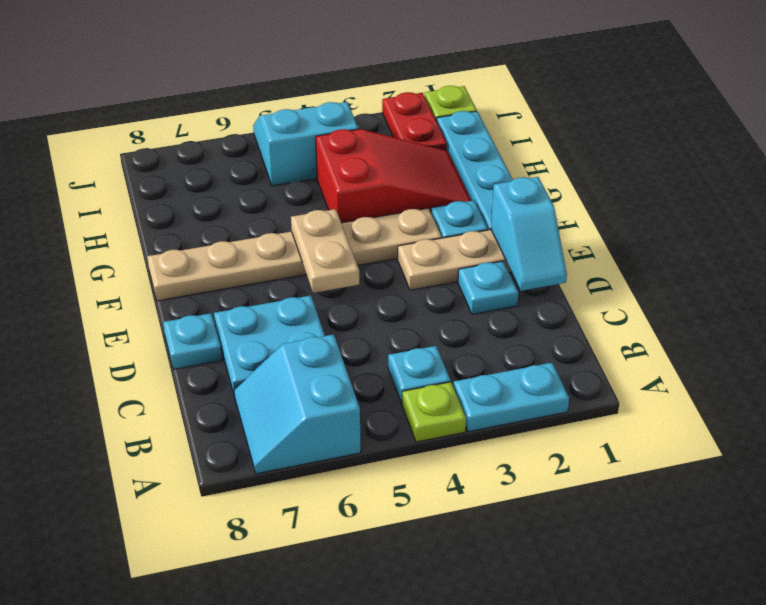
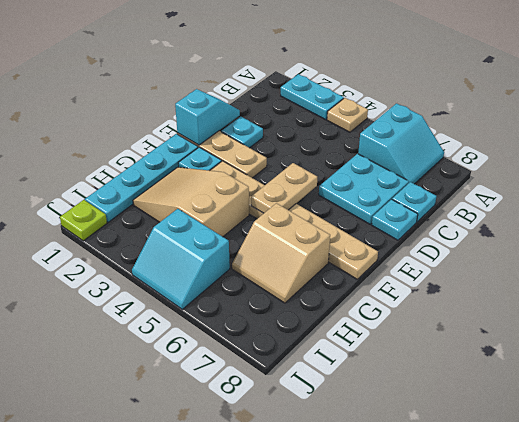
lime 1x1 plate [402,382,466,442] -> tan 1x1 plate [327,98,368,132]
cyan 1x1 plate [388,346,451,403] -> cyan 1x1 plate moved to [392,182,436,222]
red 2x3 slope [316,129,471,223] -> tan 2x3 slope [133,167,249,237]
none -> tan 2x2 slope [232,203,330,303]
red 1x2 plate [382,92,447,150] -> none

